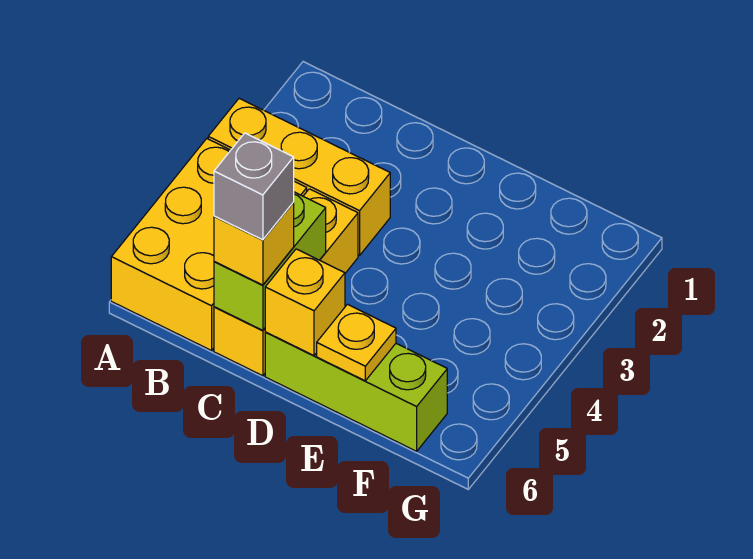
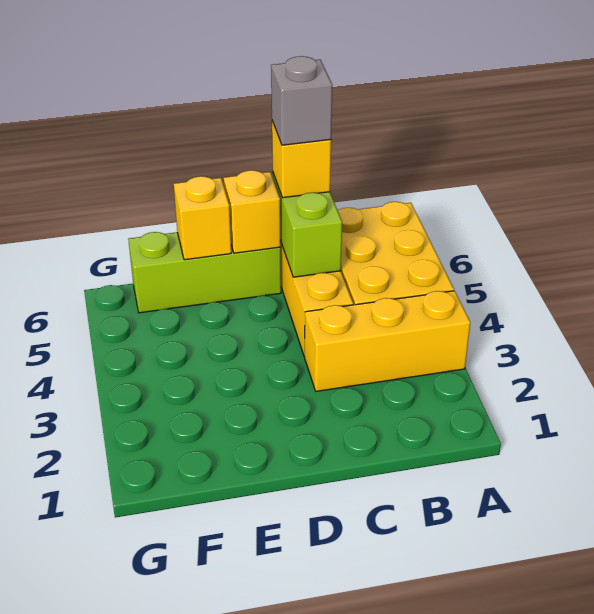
yellow 1x1 plate [317,304,396,381] -> yellow 1x1 brick [174,176,231,260]

